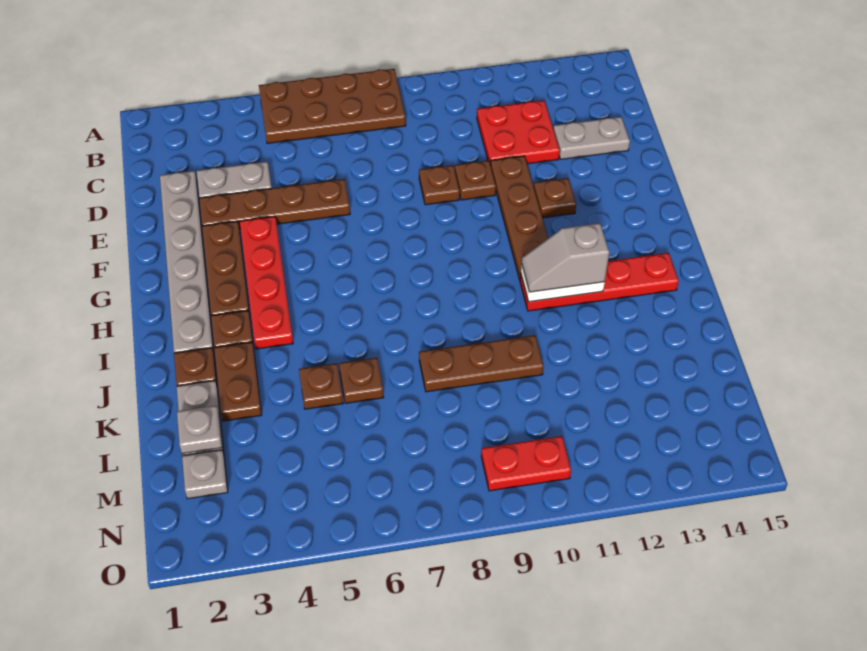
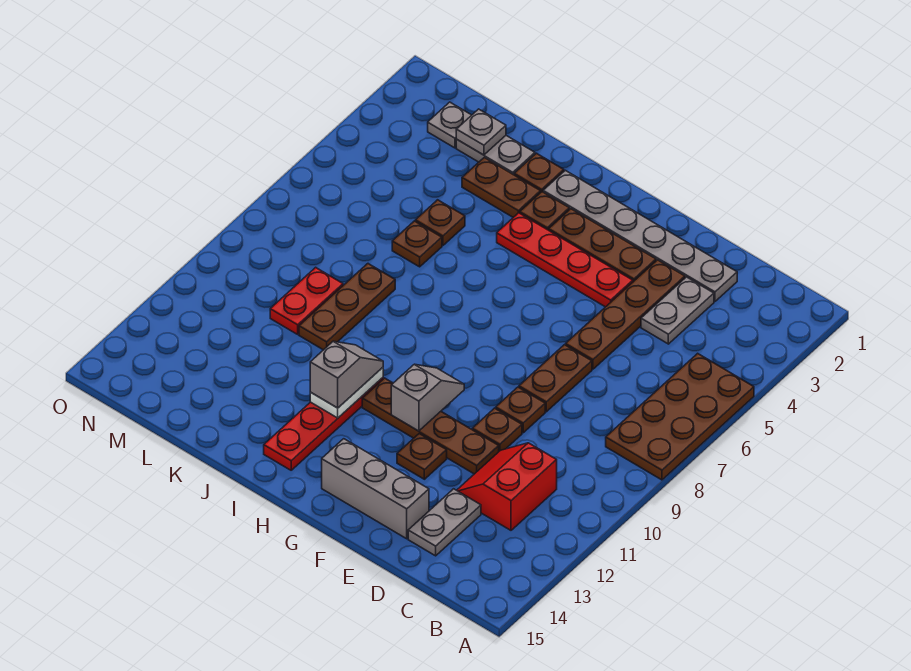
red 2x2 plate [477,101,560,165] -> red 2x2 slope [457,443,557,530]
none -> brown 1x2 plate [519,345,592,412]
none -> grey 1x3 brick [322,439,429,539]
none -> grey 1x2 slope [391,364,464,431]
red 1x2 plate [481,436,571,491] -> red 1x2 plate moved to [270,267,343,334]

